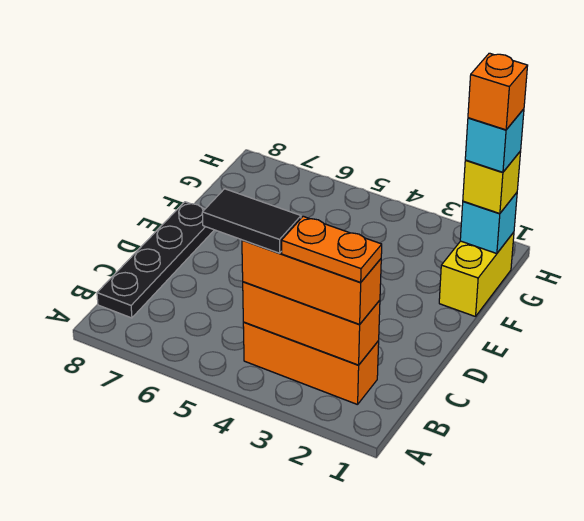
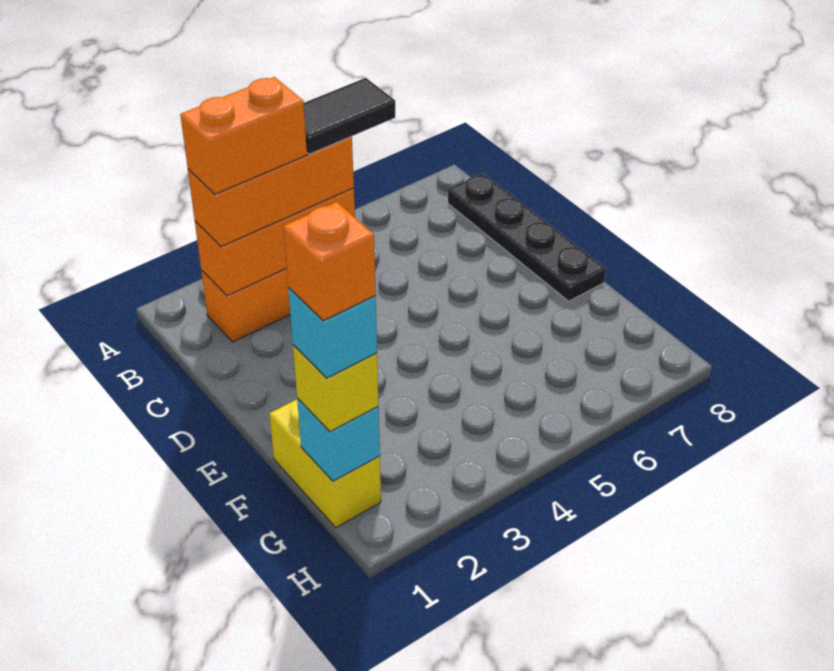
orange 1x2 plate [282,216,382,282] -> orange 1x2 brick [180,77,307,194]

